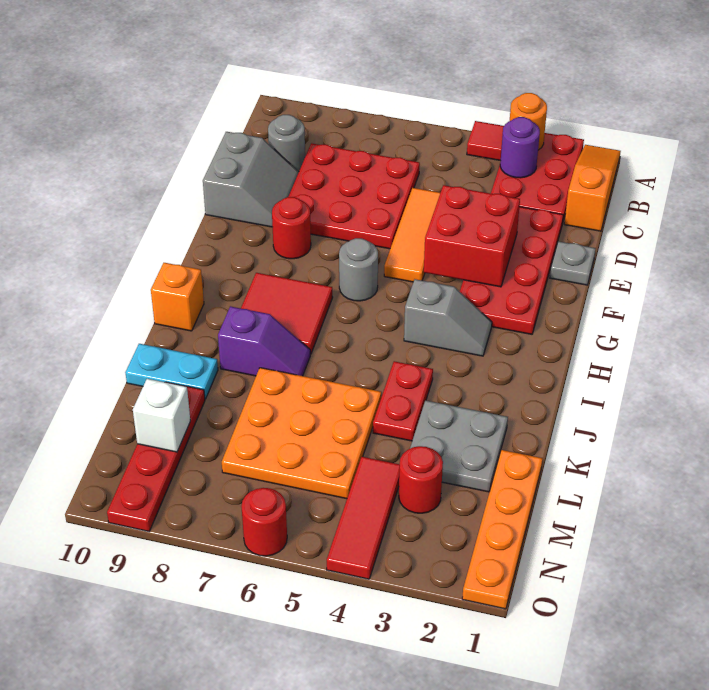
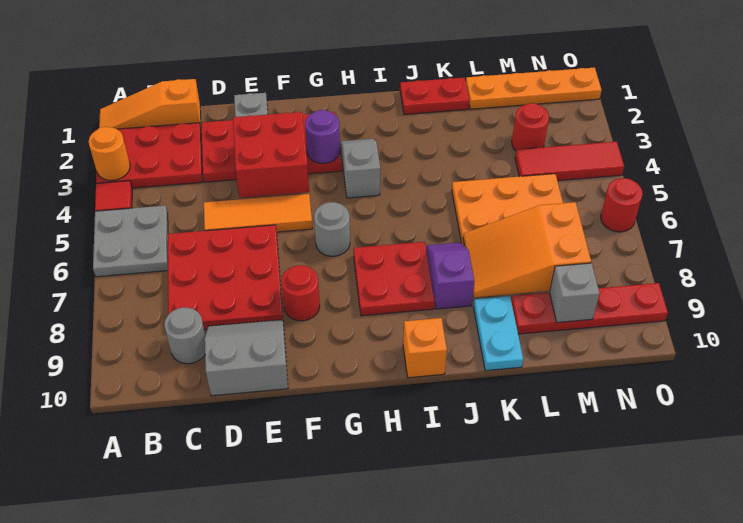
purple 1x1 round brick [500,117,540,178] -> purple 1x1 round brick moved to [305,110,340,163]
red 2x2 tile [241,273,333,354] -> red 2x2 plate [354,242,435,316]
red 1x2 plate [373,361,433,441] -> red 1x2 plate moved to [400,78,469,114]
grey 2x2 plate [410,400,508,492] -> grey 2x2 plate moved to [93,205,168,277]
none -> orange 2x3 slope [463,202,591,297]
white 1x1 brick [133,379,190,452] -> grey 1x1 brick [550,263,600,323]

